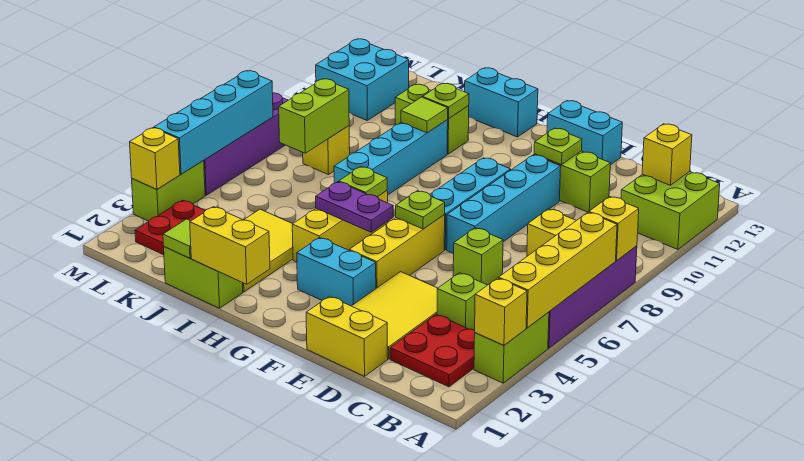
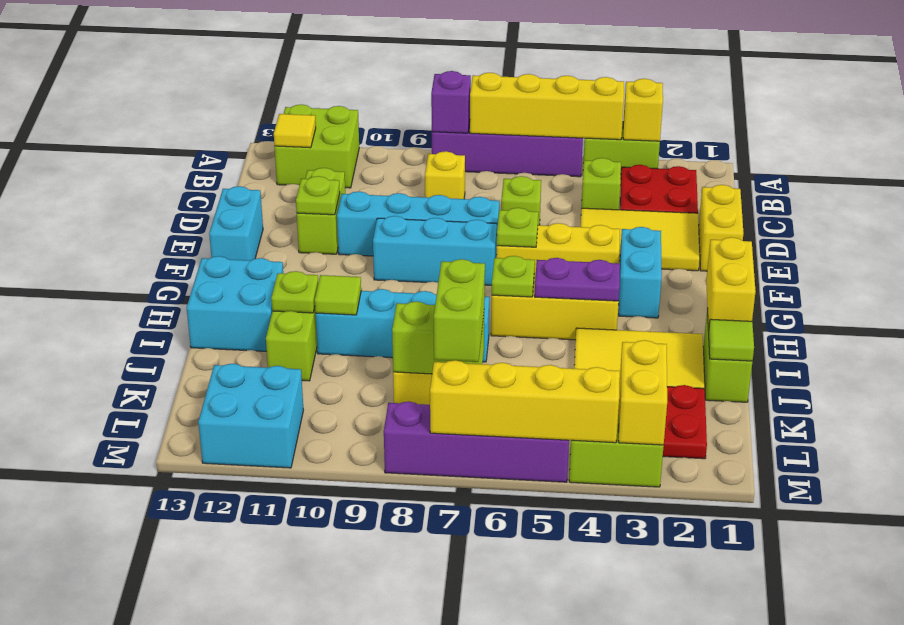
yellow 1x1 brick [589,197,639,261] -> purple 1x1 brick [431,71,471,133]
yellow 1x1 brick [642,124,692,185] -> yellow 1x1 tile [274,114,316,148]
purple 1x2 plate [316,182,393,232] -> purple 1x2 plate turned to [535,258,620,301]
cyan 1x2 brick [465,68,538,137] -> cyan 2x2 brick [187,256,283,351]
none -> lime 1x2 brick [434,259,485,362]
yellow 1x1 brick [130,128,180,189] -> yellow 1x2 brick [619,340,667,445]
cyan 1x4 brick [154,71,273,174] -> yellow 1x4 brick [430,360,620,443]

